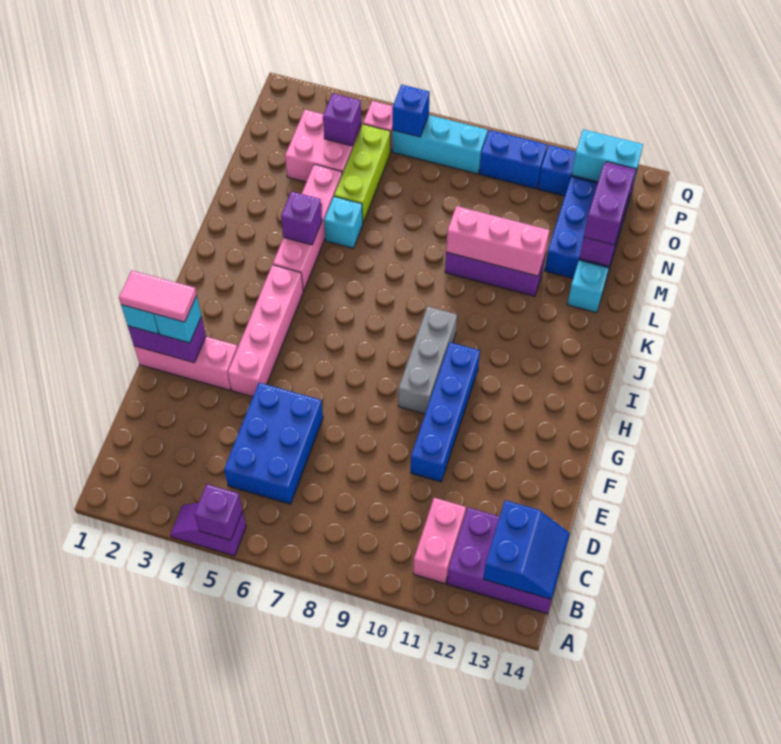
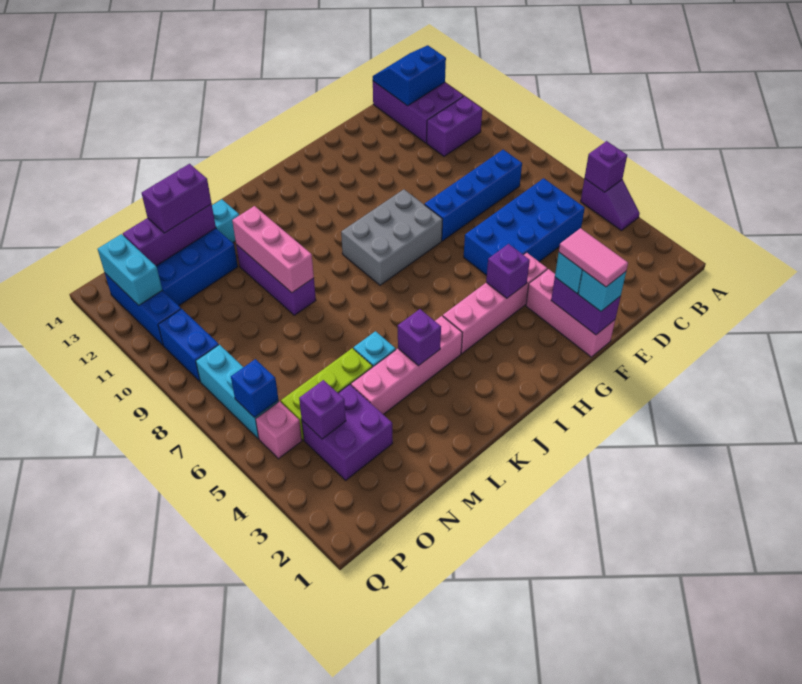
pink 1x2 brick [413,498,466,584] -> purple 1x2 brick [427,96,482,156]
blue 2x3 brick [224,383,323,504] -> blue 2x4 brick [464,178,585,275]
blue 1x4 brick [411,342,480,482] -> blue 1x4 brick moved to [425,150,522,241]
none -> purple 1x1 brick [486,244,530,298]
grey 1x3 brick [398,306,457,414] -> grey 2x3 brick [341,189,443,285]
pink 2x2 brick [285,110,361,182] -> purple 2x2 brick [302,385,393,480]

